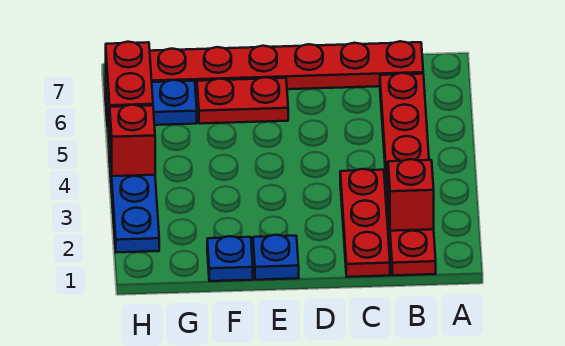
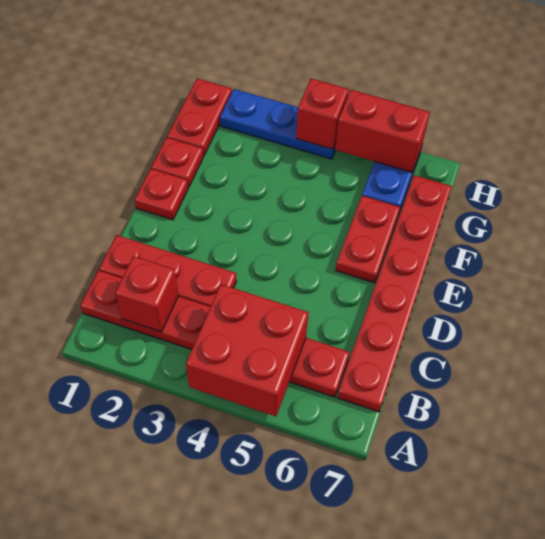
none -> red 2x2 brick [186,284,308,416]
blue 1x1 plate [253,235,299,280] -> red 1x1 plate [135,169,188,220]
blue 1x1 plate [207,236,253,281] -> red 1x1 plate [151,138,203,187]
none -> red 1x2 plate [167,78,232,156]

